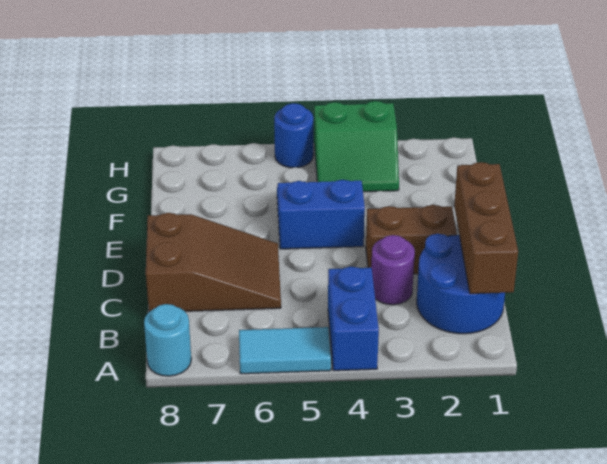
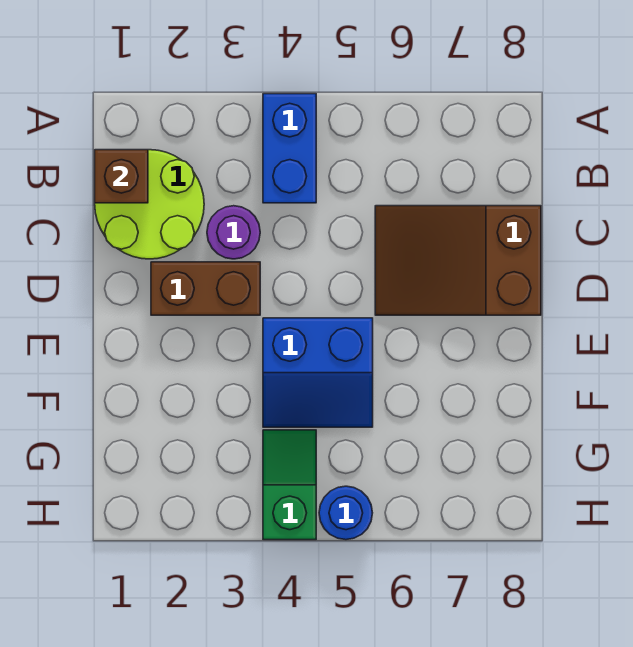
cyan 1x2 tile [239,327,331,374] -> none
cyan 1x1 round brick [144,304,191,376] -> none
blue 2x2 round brick [417,234,505,334] -> lime 2x2 round brick [95,150,204,259]
brown 1x3 brick [454,162,518,294] -> brown 1x1 brick [95,150,148,203]
green 2x2 slope [314,101,399,192] -> green 1x2 slope [263,430,316,540]

